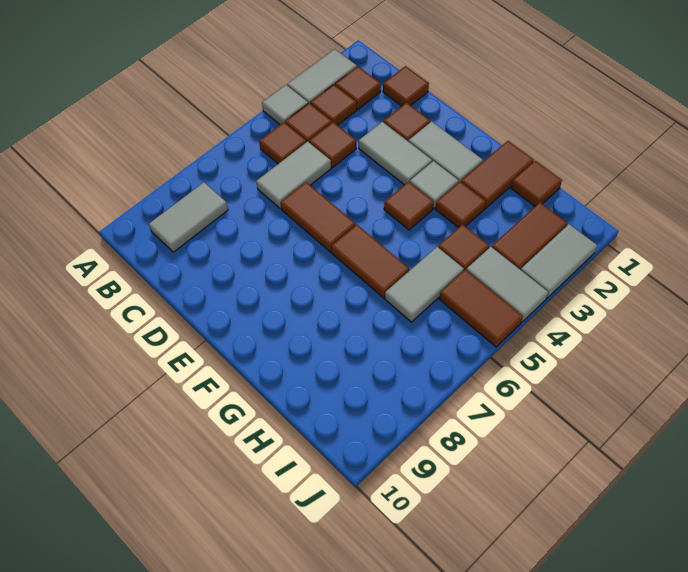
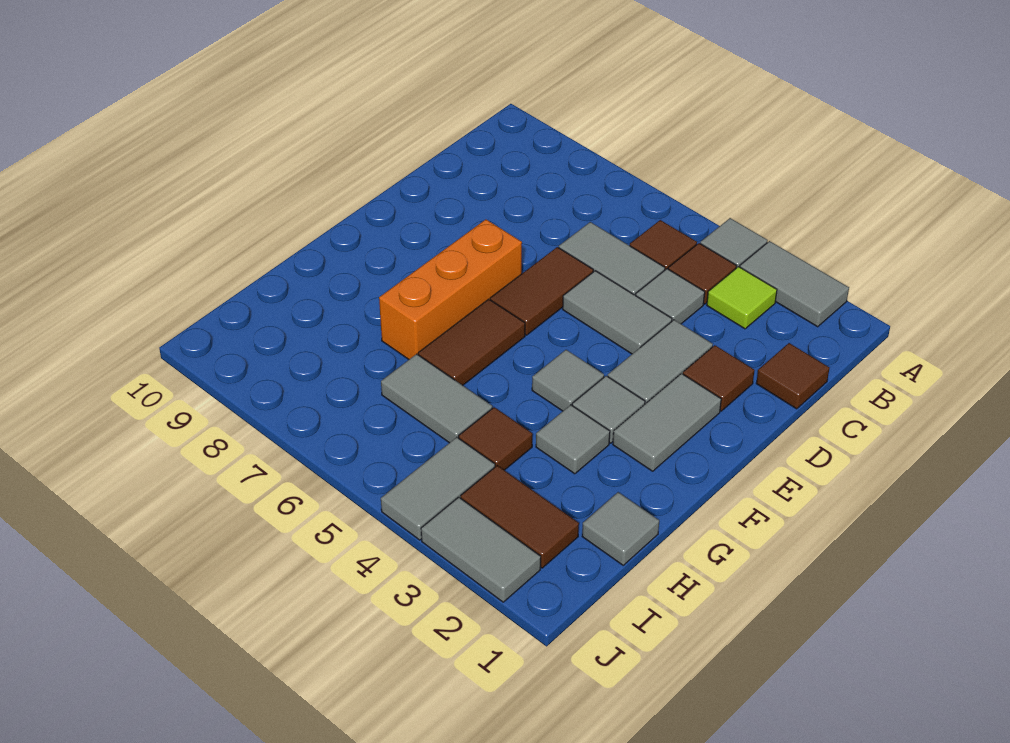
brown 1x1 tile [335,67,381,109] -> none
brown 1x1 tile [310,85,357,125] -> lime 1x1 tile [707,267,777,329]
grey 1x2 tile [149,182,228,252] -> grey 1x2 tile moved to [563,271,672,354]
brown 1x1 tile [309,122,356,167] -> grey 1x1 tile [636,269,705,324]
none -> orange 1x3 brick [379,219,522,359]
brown 1x1 tile [384,182,434,230] -> grey 1x1 tile [532,350,604,411]
brown 1x2 tile [461,141,534,208] -> none
brown 1x1 tile [436,182,486,228] -> grey 1x1 tile [536,405,610,474]
brown 1x1 tile [511,161,562,206] -> grey 1x1 tile [582,492,659,565]
brown 1x2 tile [439,270,523,347] -> none

